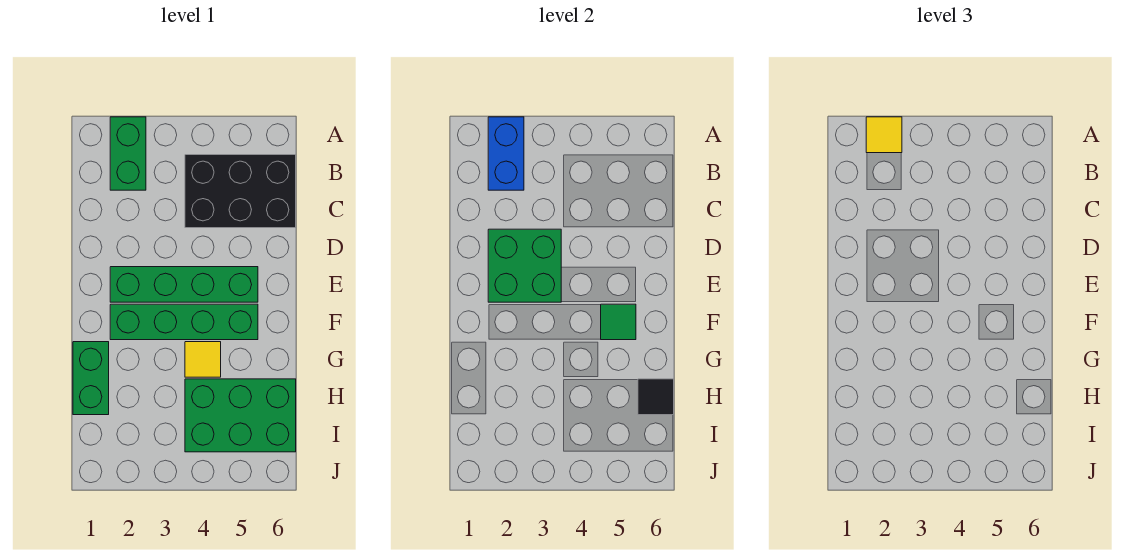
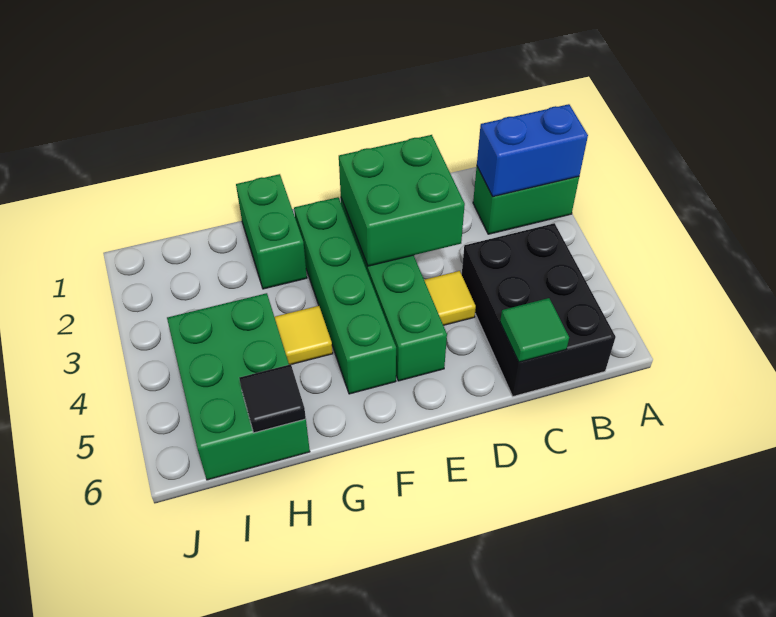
yellow 1x1 tile [866,117,902,153] -> yellow 1x1 tile moved to [424,271,476,325]
green 1x1 tile [601,304,636,340] -> green 1x1 tile moved to [500,298,569,362]
green 1x2 brick [73,342,109,415] -> green 1x2 brick turned to [236,174,307,289]

